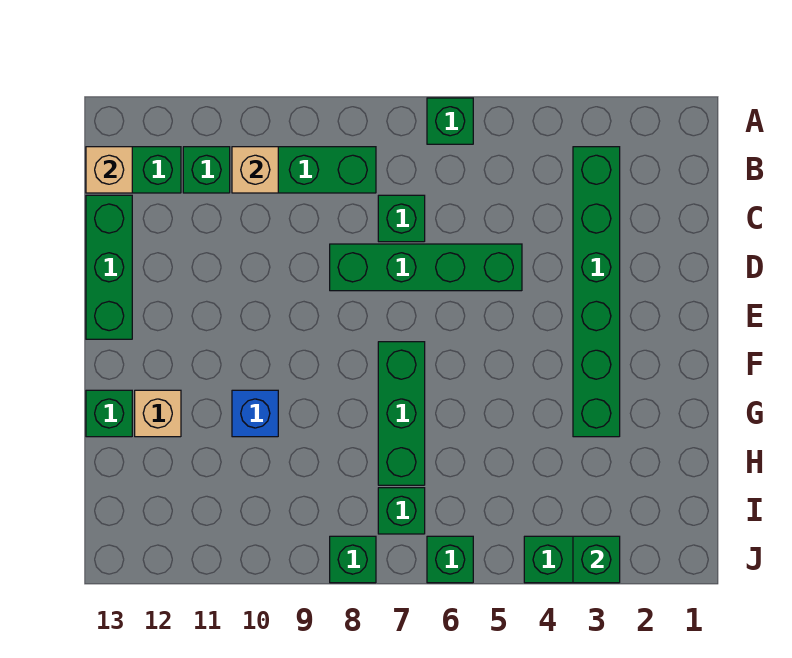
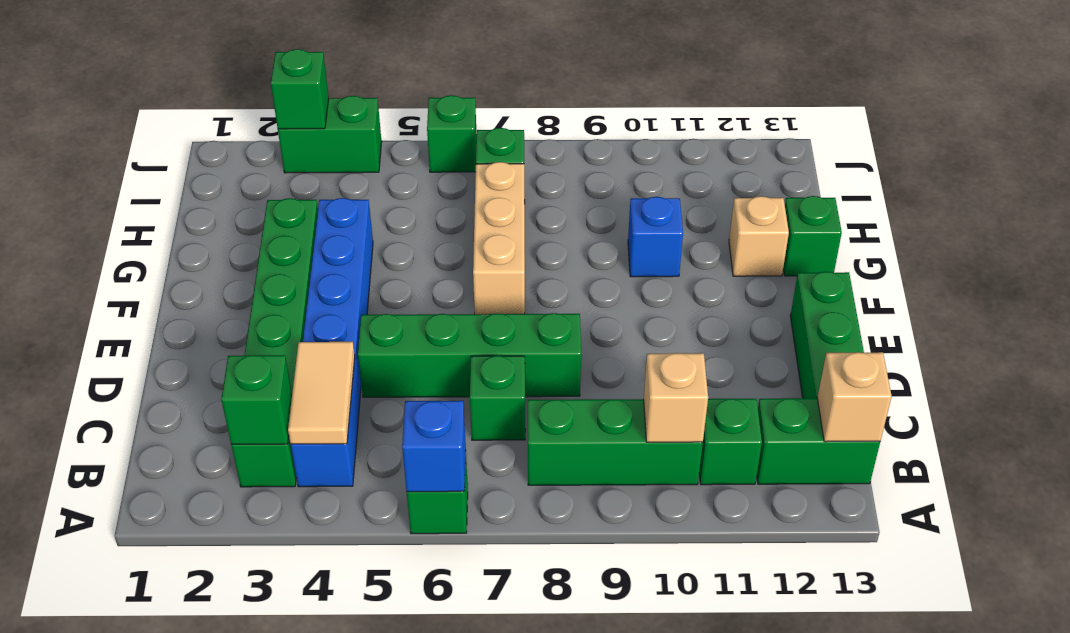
none -> blue 1x1 brick [402,401,466,492]
none -> blue 1x6 brick [291,198,373,487]
none -> tan 1x2 tile [288,342,355,444]
green 1x3 brick [378,342,425,485] -> tan 1x3 brick [473,162,525,314]
green 1x1 brick [330,536,376,583] -> green 1x1 brick moved to [221,355,292,444]

